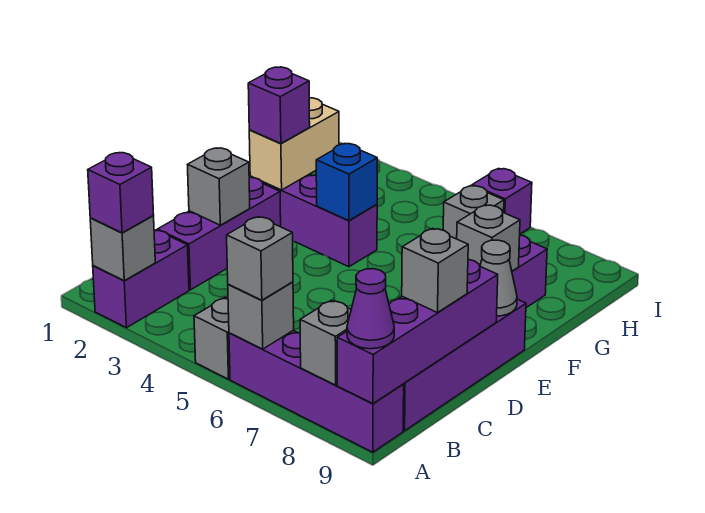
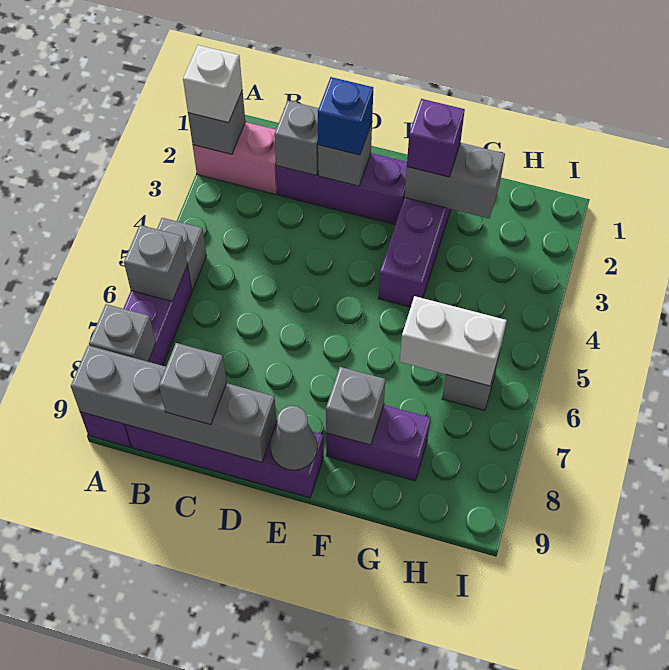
purple 1x2 brick [93,230,189,328] -> pink 1x2 brick [193,122,278,194]
purple 1x1 brick [88,153,154,233] -> white 1x1 brick [183,45,242,123]
grey 1x1 brick [227,217,293,300] -> grey 1x1 brick moved to [274,101,319,175]
purple 1x4 brick [337,259,498,404] -> grey 1x4 brick [71,346,277,462]
purple 1x1 cone [347,269,394,349] -> none
tan 1x2 brick [249,98,339,190] -> grey 1x2 brick [404,143,505,218]
blue 1x1 brick [316,144,377,221] -> blue 1x1 brick moved to [318,77,373,155]
none -> white 1x2 brick [400,296,507,386]
purple 1x1 brick [472,169,532,234] -> none

